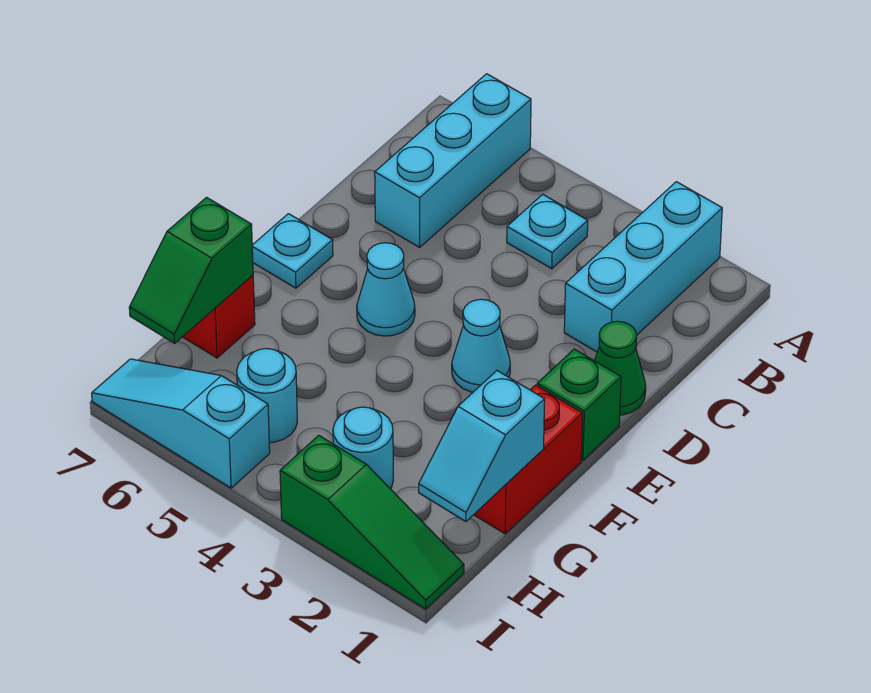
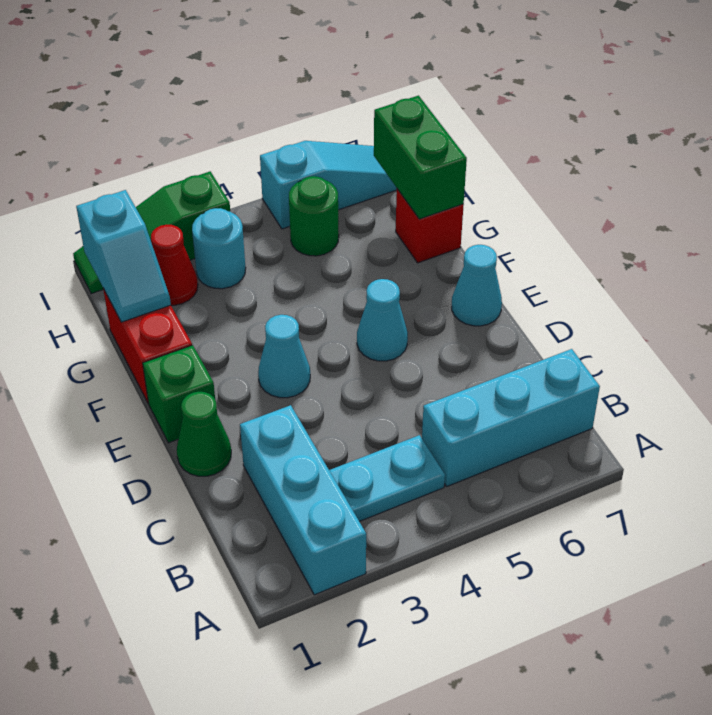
cyan 1x3 brick [375,74,531,247] -> cyan 1x3 brick turned to [422,349,600,486]
cyan 1x1 plate [507,194,588,269] -> cyan 1x2 plate [329,435,445,521]
cyan 1x1 plate [252,214,333,288] -> cyan 1x1 cone [452,245,502,326]
cyan 1x2 slope [419,371,545,521] -> cyan 1x2 slope turned to [76,190,171,322]
green 1x2 slope [129,197,253,343] -> green 1x2 brick [374,96,467,219]
none -> red 1x1 cone [151,225,198,305]
cyan 1x1 round brick [237,349,297,443] -> green 1x1 round brick [289,176,339,256]

